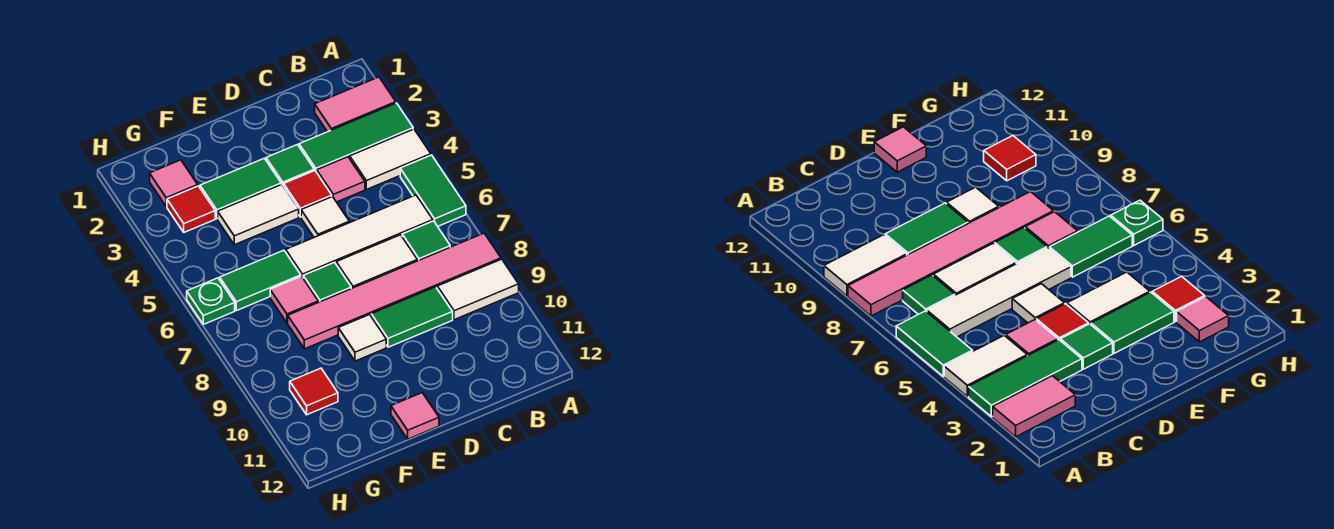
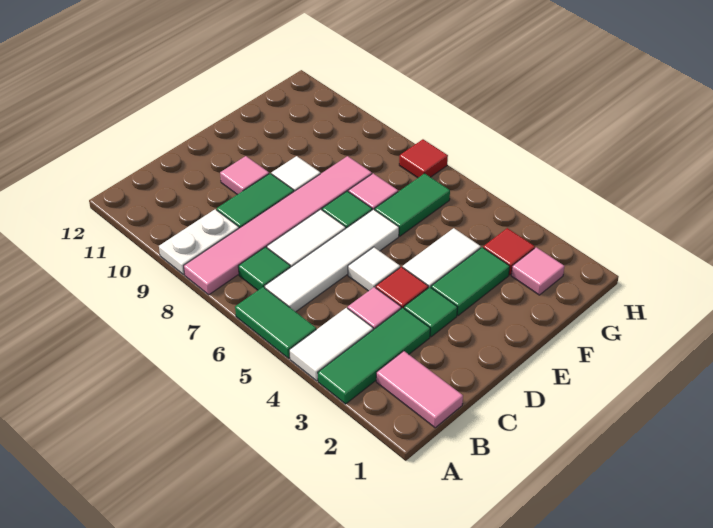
pink 1x2 tile [315,77,396,132] -> pink 1x2 tile turned to [376,351,463,428]
white 1x2 tile [437,259,519,320] -> white 1x2 plate [159,209,239,275]
pink 1x1 tile [391,393,439,439] -> pink 1x1 tile moved to [220,156,269,195]
red 1x1 tile [290,368,338,415] -> red 1x1 tile moved to [399,139,448,178]
green 1x1 plate [187,278,235,324] -> none

